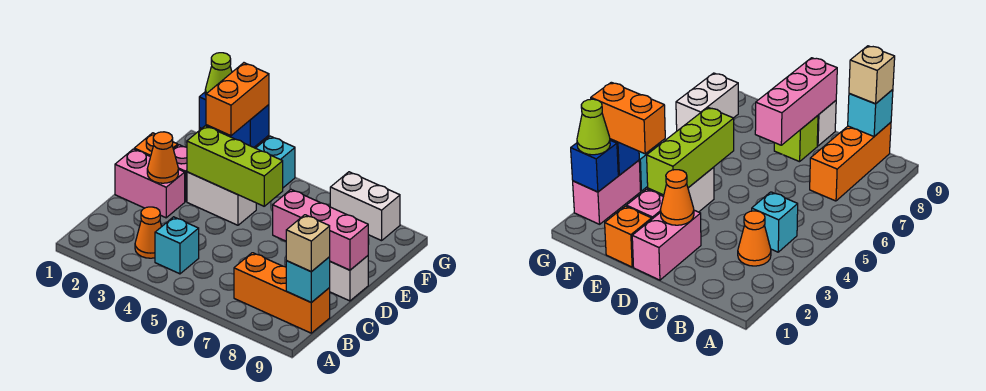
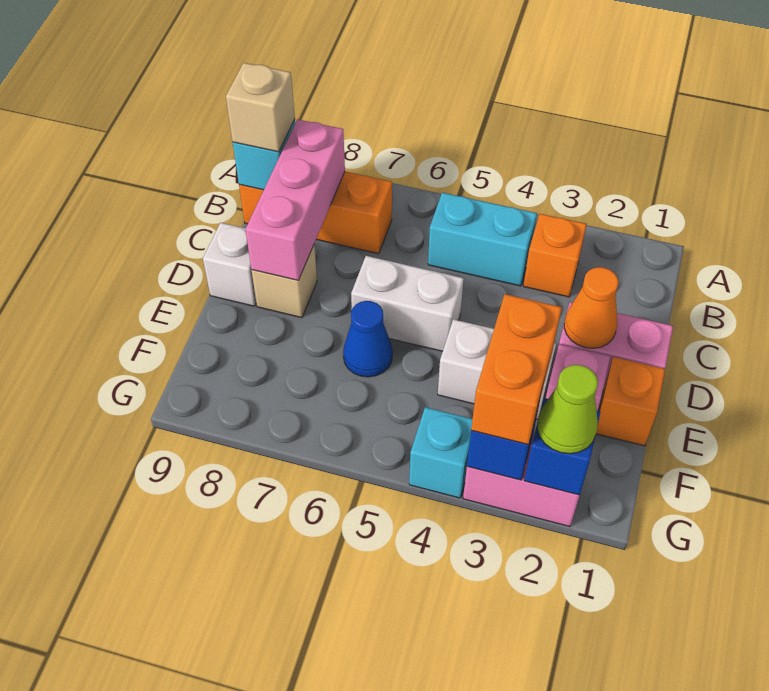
orange 1x1 cone [135,207,162,258] -> orange 1x1 brick [523,214,587,297]
cyan 1x1 brick [155,217,199,274] -> cyan 1x2 brick [428,193,537,286]
pink 1x3 brick [273,190,368,270] -> pink 1x3 brick turned to [245,119,345,281]
lime 1x1 brick [774,116,818,162] -> tan 1x1 brick [252,245,317,318]
lime 1x3 brick [187,126,283,206] -> none
none -> blue 1x1 cone [343,301,393,377]
white 1x2 brick [330,172,400,241] -> white 1x2 brick moved to [351,256,464,351]

